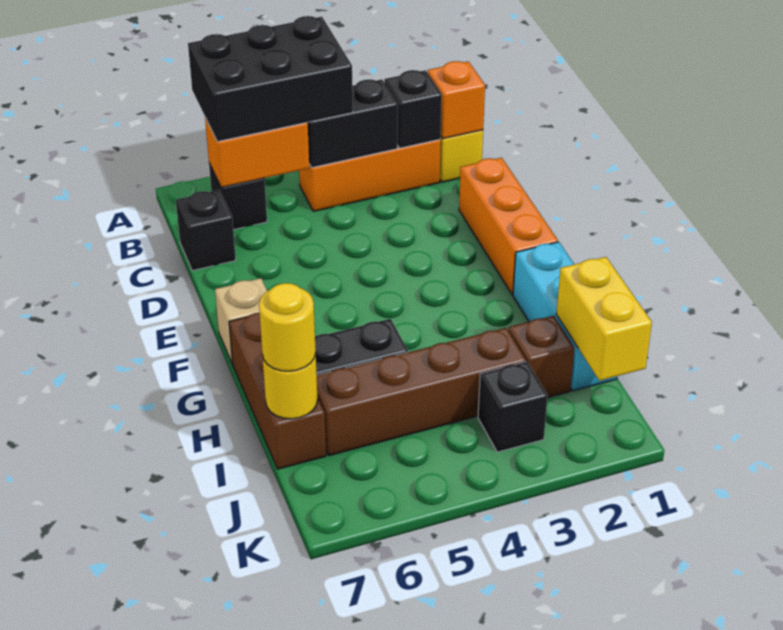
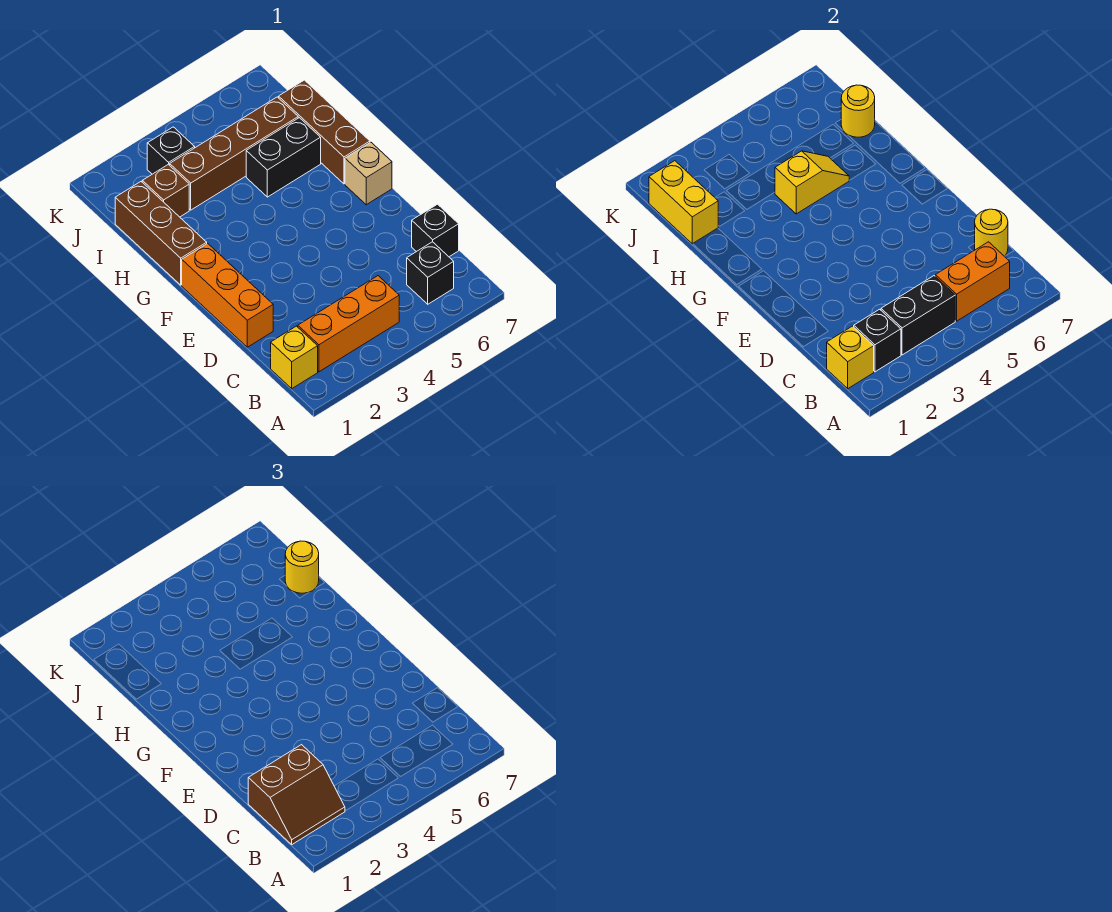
black 2x3 brick [188,16,353,142] -> none
orange 1x1 brick [428,61,485,139] -> yellow 1x1 brick [827,326,874,388]
none -> brown 2x2 slope [248,745,345,844]
none -> yellow 1x1 round brick [975,209,1008,256]
cyan 1x3 brick [513,242,617,391] -> brown 1x3 brick [115,182,207,285]
none -> yellow 1x2 slope [775,151,849,214]

